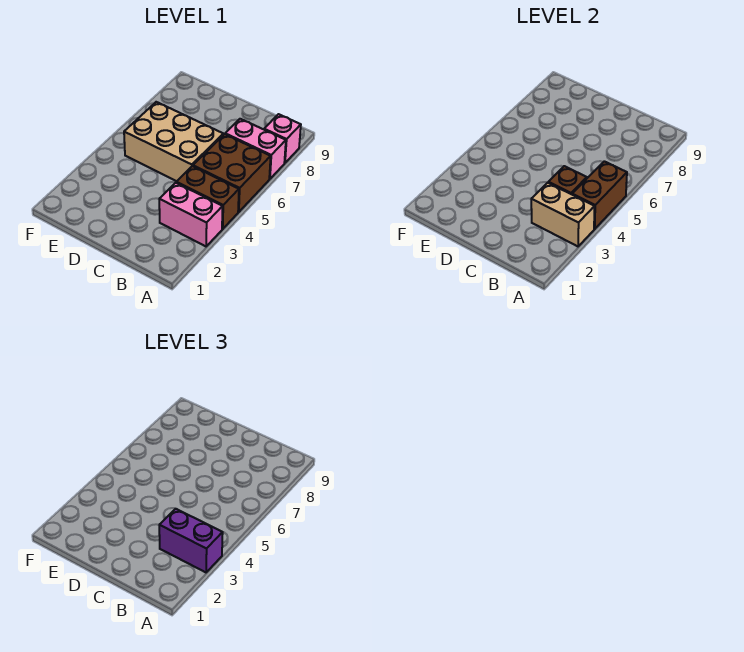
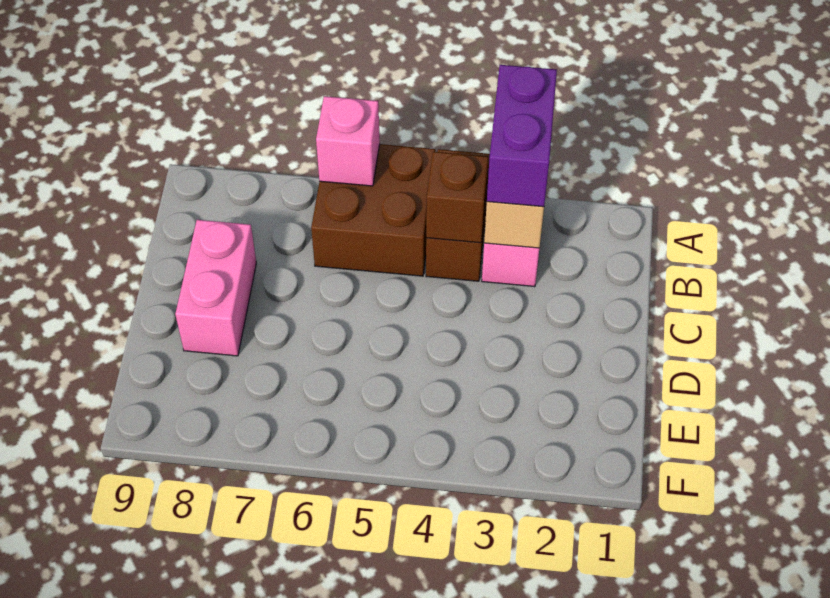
brown 1x2 brick [572,161,627,229] -> none
pink 1x2 brick [225,119,286,179] -> pink 1x2 brick moved to [175,220,256,356]
pink 1x1 brick [264,114,301,163] -> pink 1x1 brick moved to [316,96,380,186]
tan 2x3 brick [124,102,223,181] -> none

